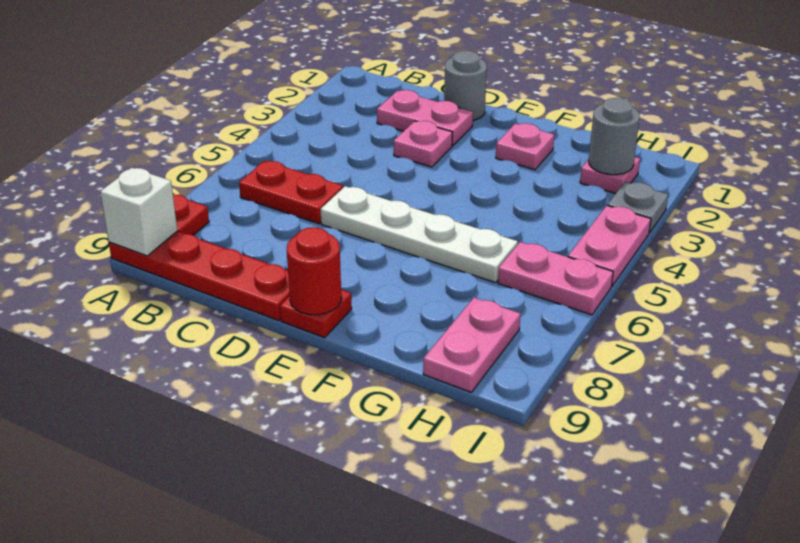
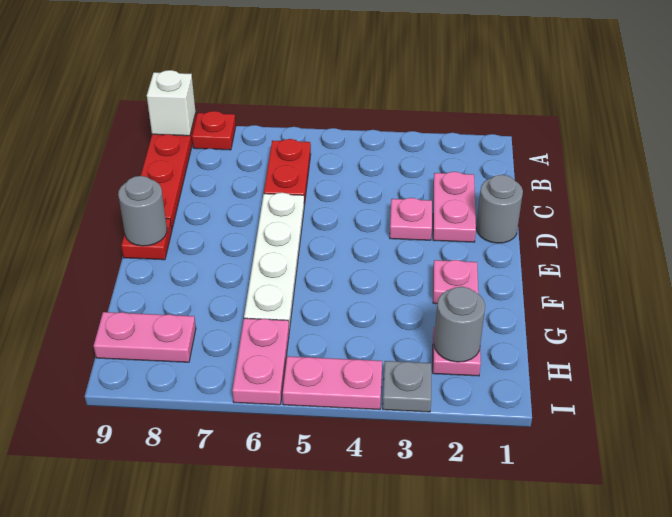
red 1x1 round brick [287,227,341,315] -> grey 1x1 round brick [118,176,167,246]

